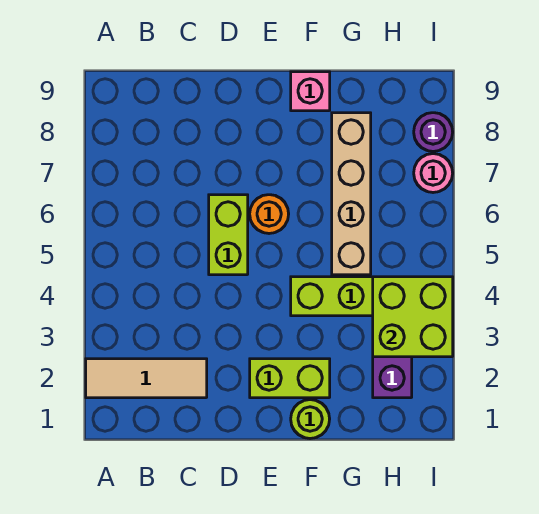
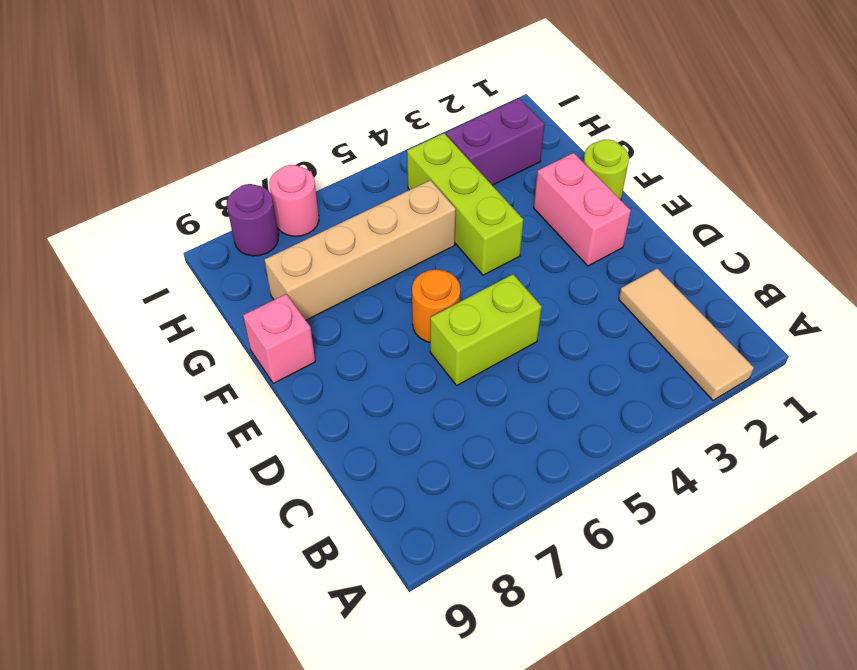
lime 1x2 brick [250,359,330,398] -> pink 1x2 brick [534,153,631,266]
lime 2x2 brick [373,277,453,357] -> none

